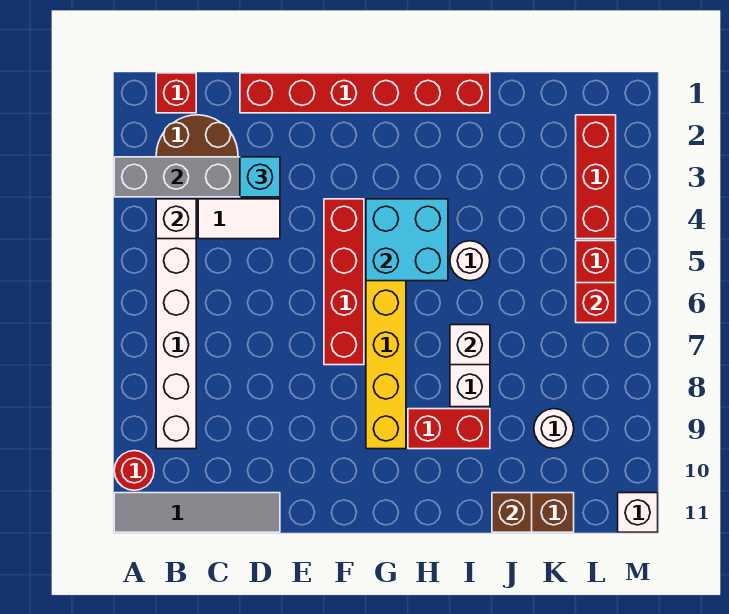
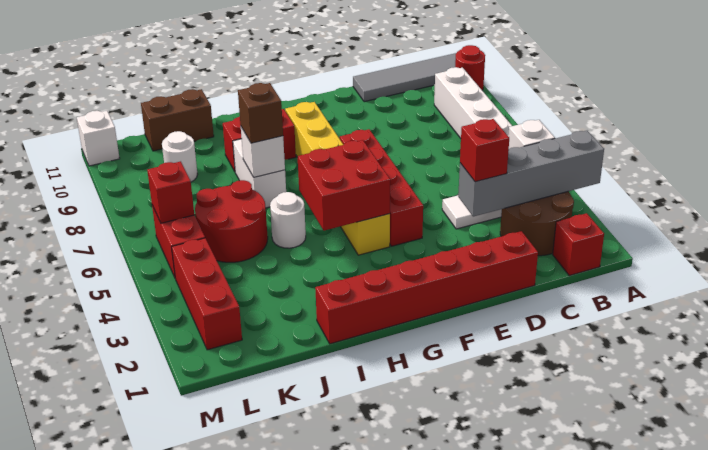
cyan 1x1 brick [240,157,280,197] -> red 1x1 brick [460,119,509,182]
cyan 2x2 brick [366,199,448,281] -> red 2x2 brick [298,140,390,231]
none -> red 2x2 round brick [195,180,268,262]
brown 1x1 brick [492,493,532,532] -> brown 1x1 brick moved to [238,83,283,143]

